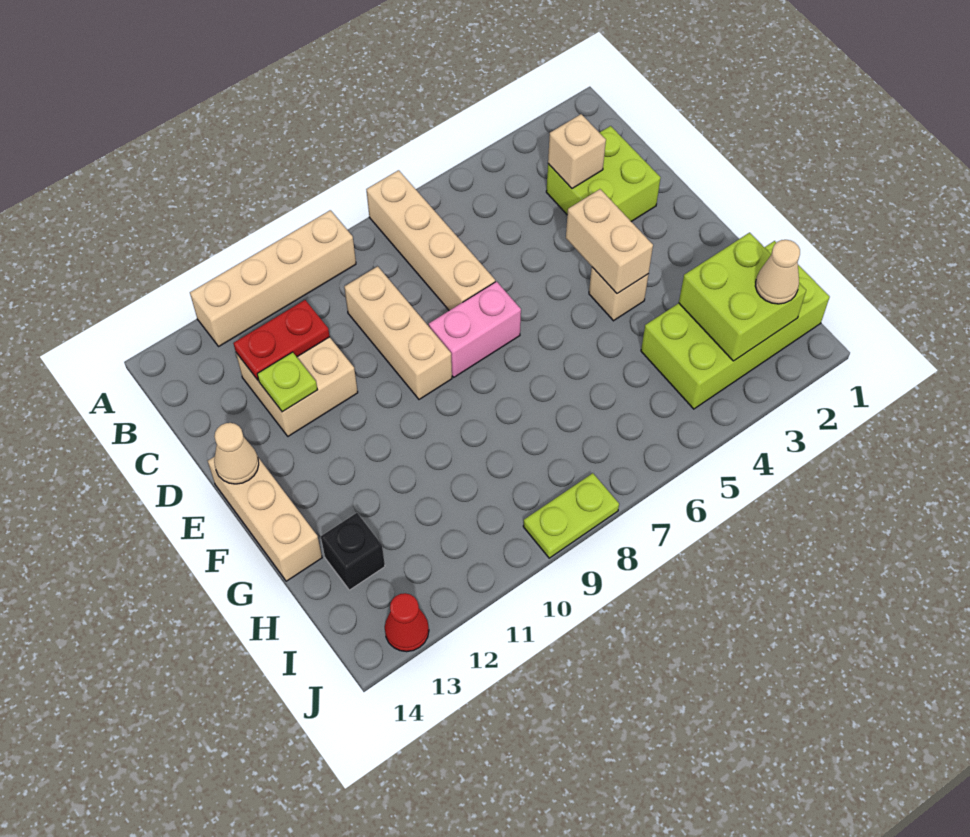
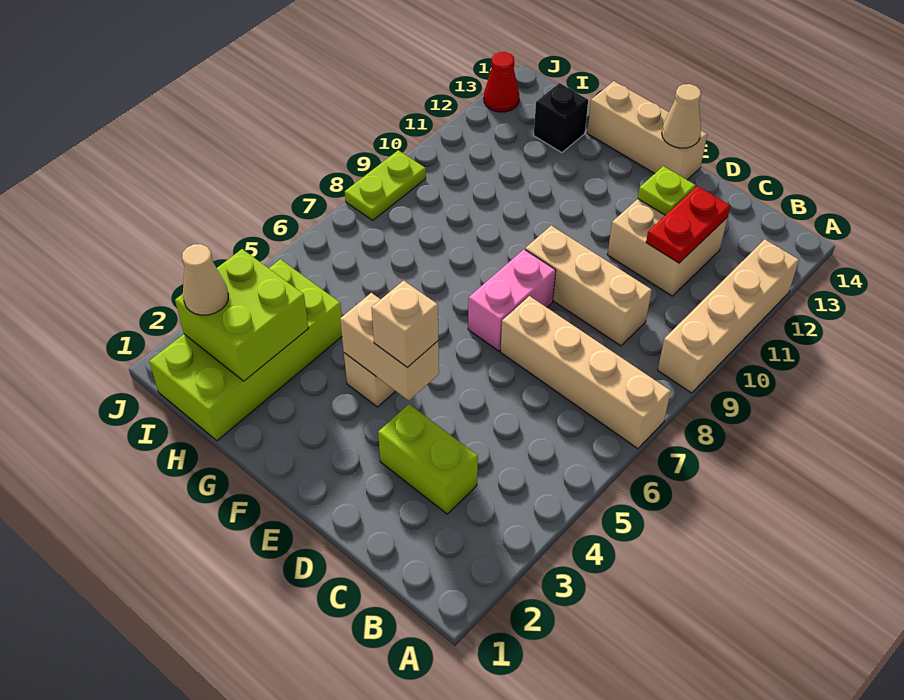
lime 2x2 brick [546,126,661,221] -> lime 1x2 brick [378,404,478,514]
tan 1x1 brick [548,114,606,188] -> tan 1x1 brick moved to [371,281,438,367]

